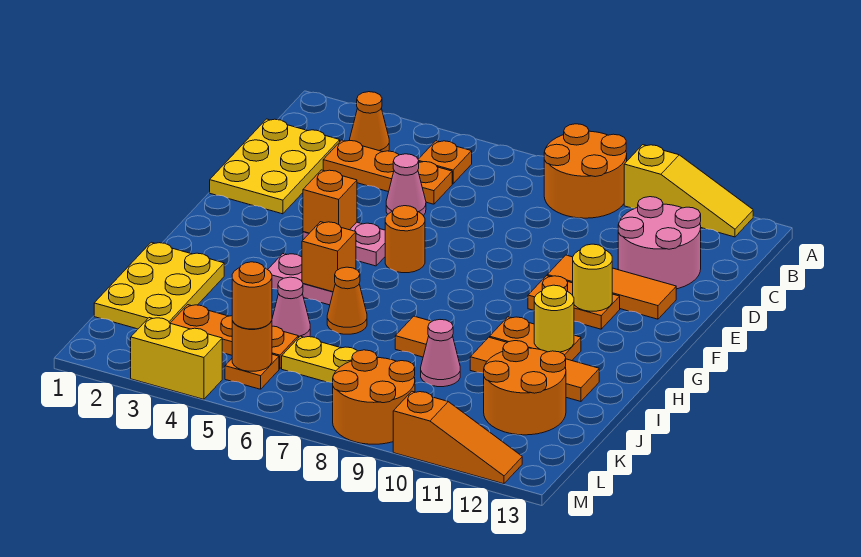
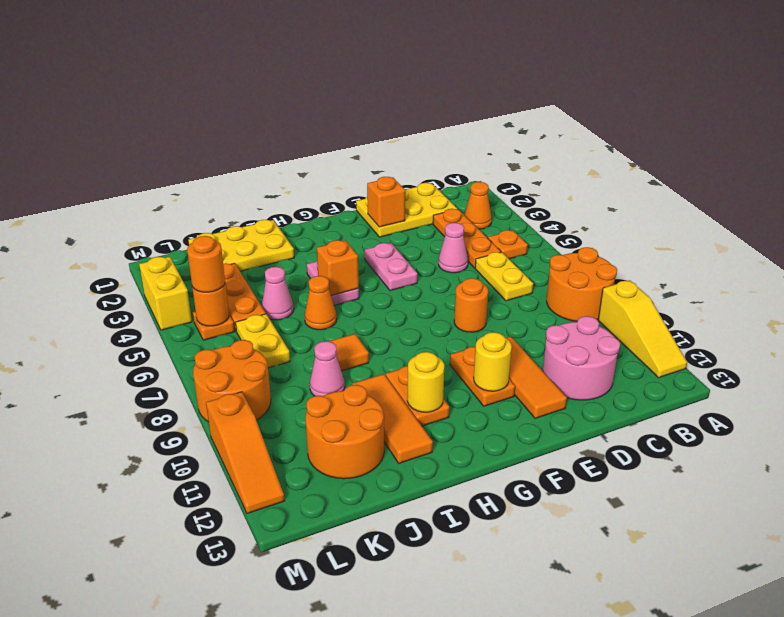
none -> yellow 1x2 plate [475,252,533,301]
orange 1x1 brick [303,170,357,233] -> orange 1x1 brick moved to [367,177,405,227]
orange 1x1 round brick [385,206,425,273] -> orange 1x1 round brick moved to [454,278,488,332]

